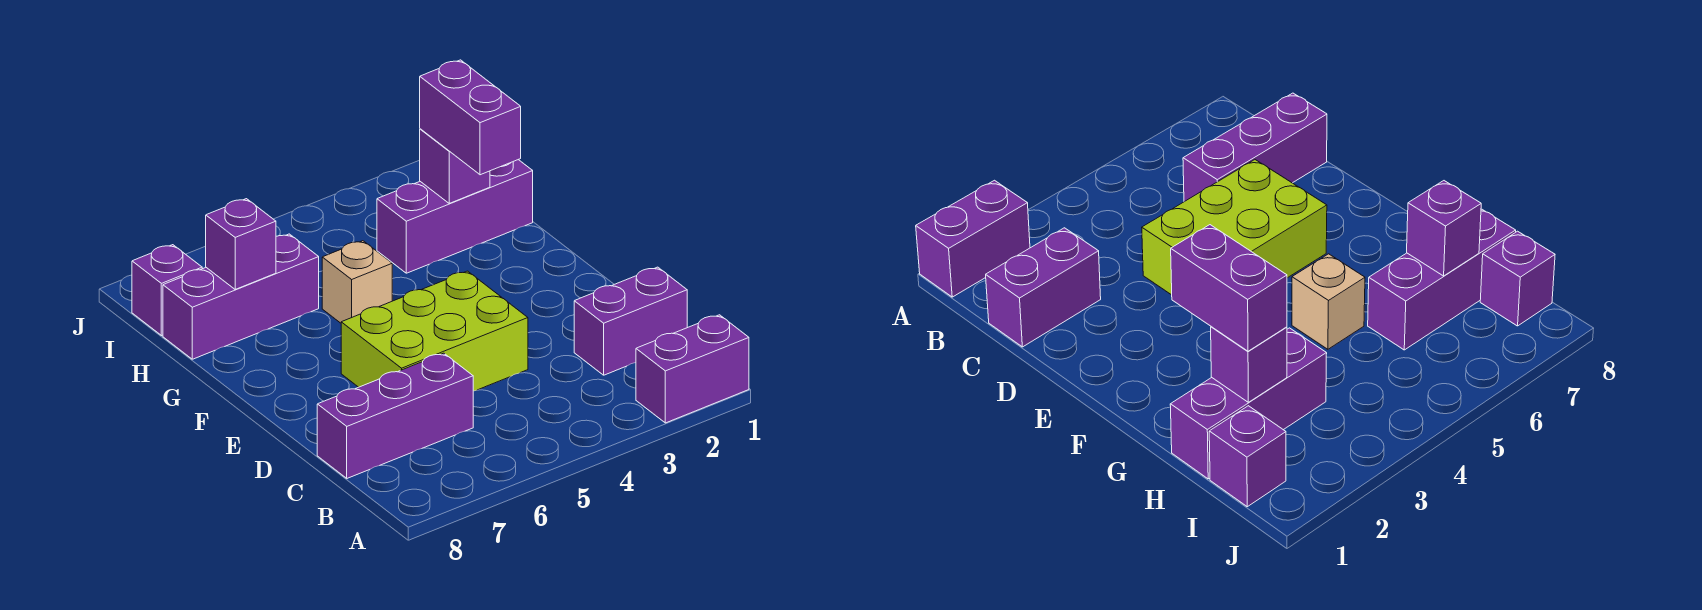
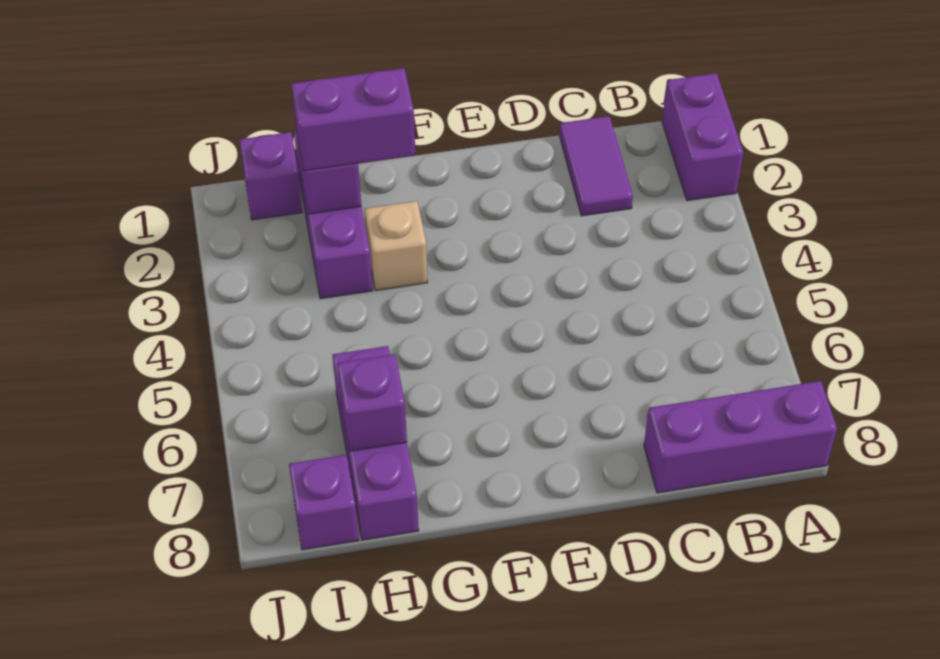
purple 1x2 brick [574,267,687,375] -> purple 1x2 tile [560,116,633,216]
purple 1x3 brick [317,353,473,478] -> purple 1x3 brick turned to [644,381,837,493]
lime 2x3 brick [341,271,528,391] -> none
tan 1x1 brick [322,241,392,323] -> tan 1x1 brick moved to [365,201,428,290]

